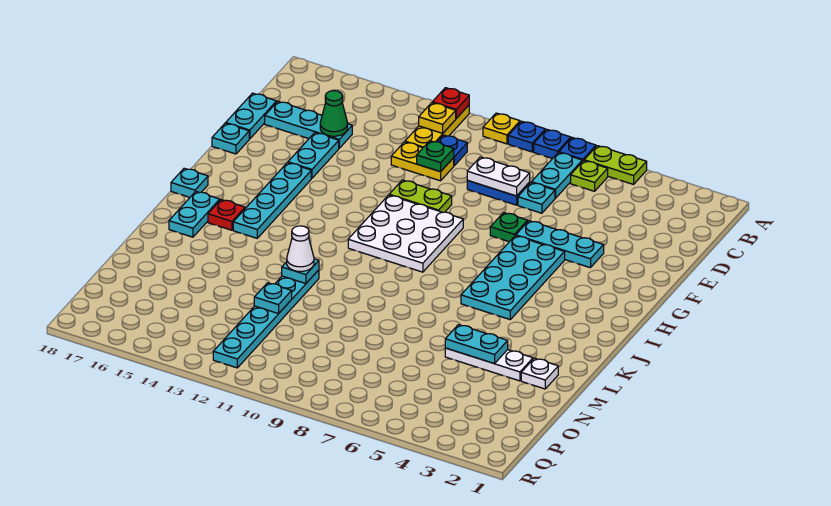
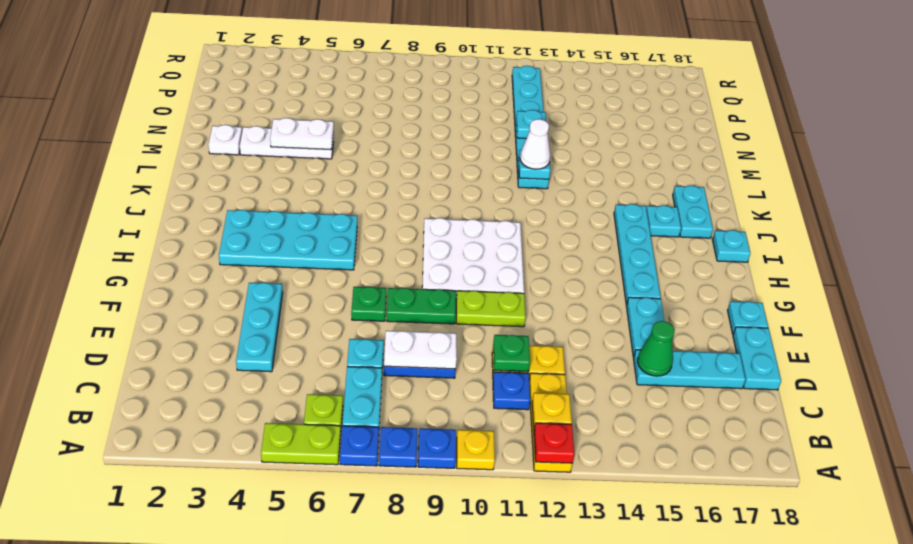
cyan 1x3 plate [516,221,604,268] -> cyan 1x3 plate turned to [236,283,283,372]
none -> green 1x2 plate [387,288,456,324]
cyan 2x4 plate [461,236,565,319] -> cyan 2x4 plate turned to [219,210,357,270]
red 1x1 plate [208,199,245,230] -> cyan 1x1 plate [646,205,681,237]
cyan 1x2 plate [445,325,508,364] -> white 1x2 plate [270,118,334,150]

